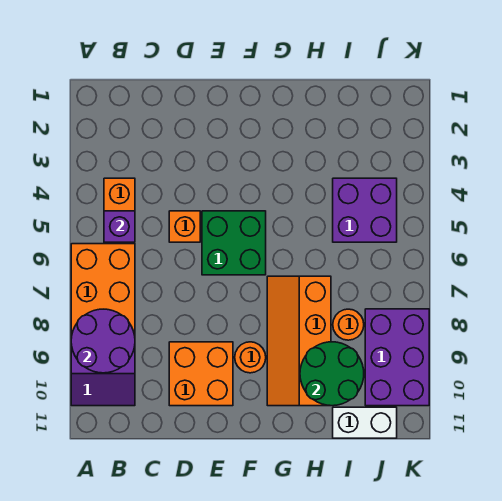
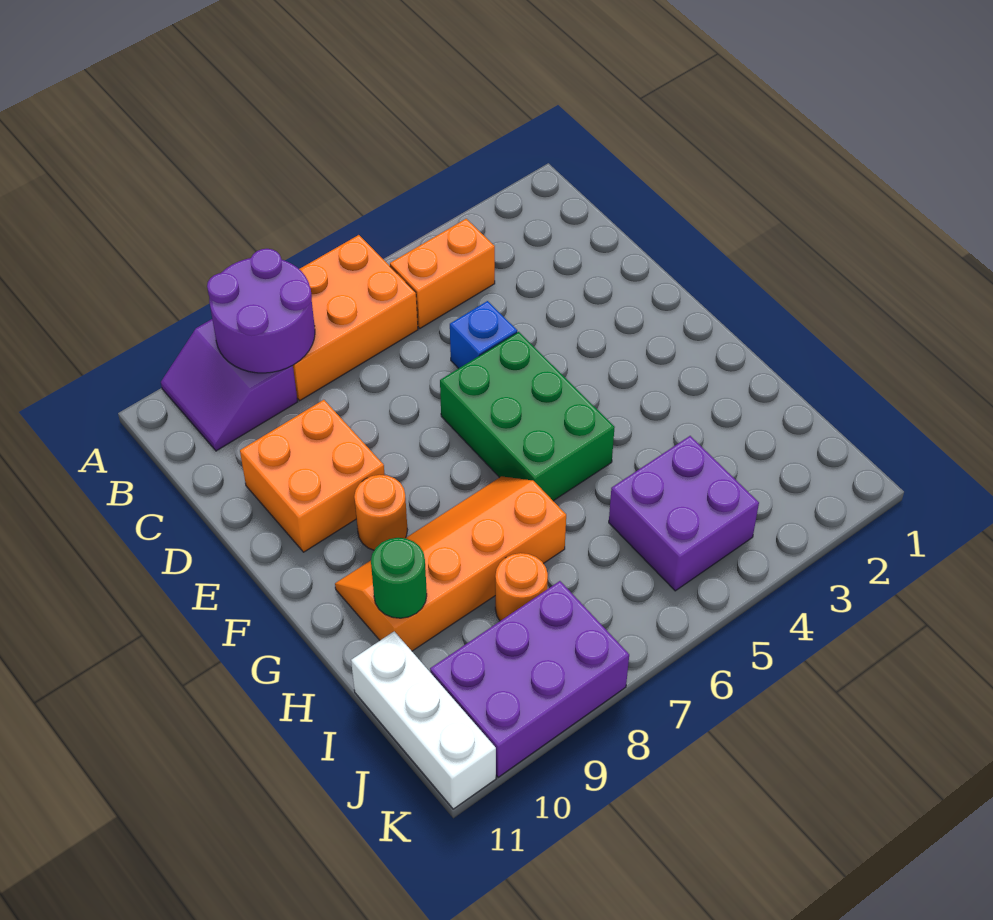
purple 1x1 brick [104,211,135,242] -> none
orange 1x1 brick [169,211,200,242] -> blue 1x1 brick [450,301,517,369]
green 2x2 brick [202,211,266,275] -> green 2x3 brick [440,332,615,501]
green 2x2 round brick [300,342,364,406] -> green 1x1 round brick [371,538,427,618]
white 1x2 brick [333,407,397,438] -> white 1x3 brick [351,631,496,809]

